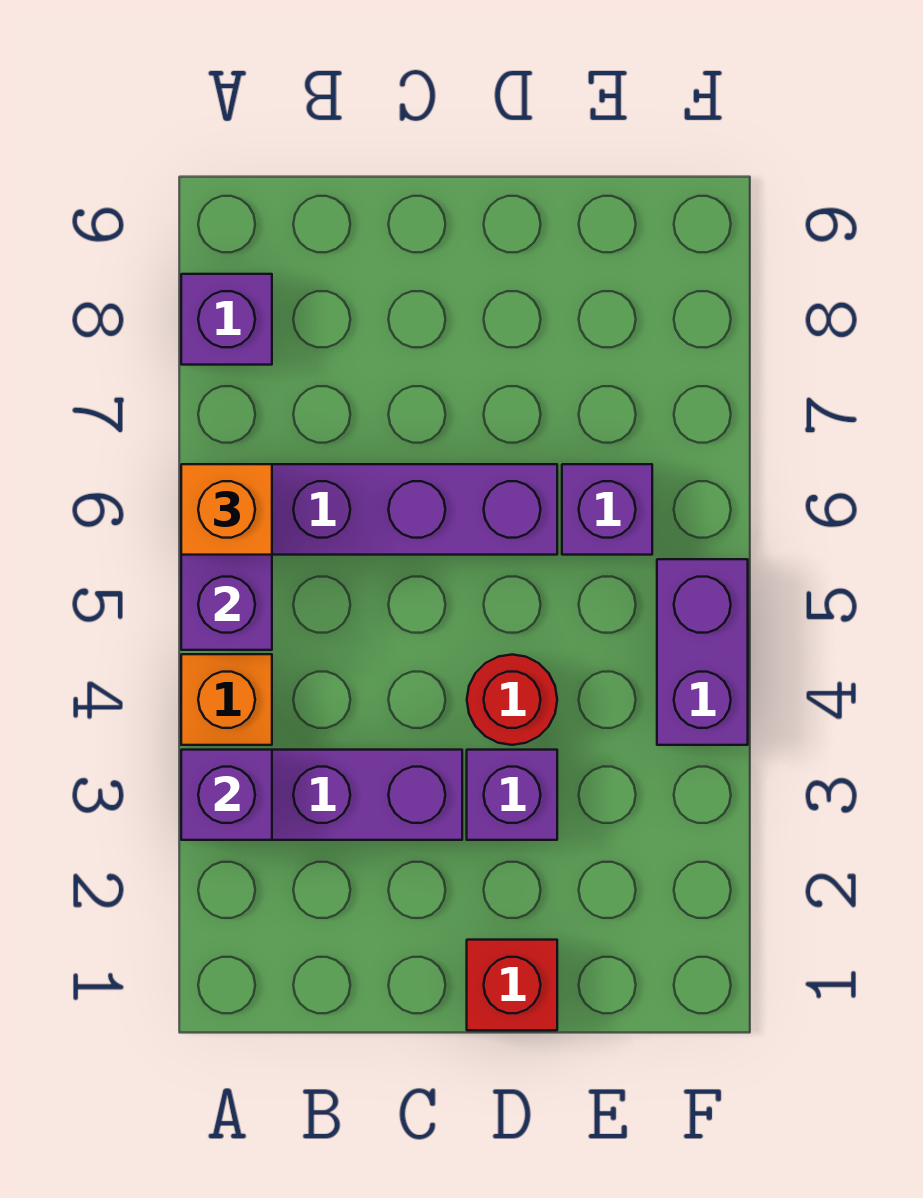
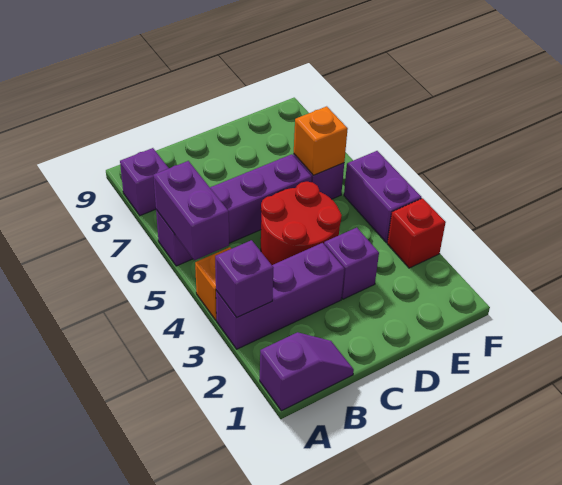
none -> purple 1x2 slope [260,332,354,411]
orange 1x1 brick [181,464,272,555] -> orange 1x1 brick moved to [294,106,348,175]
red 1x1 brick [467,940,557,1030] -> red 1x1 brick moved to [387,198,446,268]
red 1x1 round brick [467,655,557,745] -> red 2x2 round brick [261,182,342,265]

